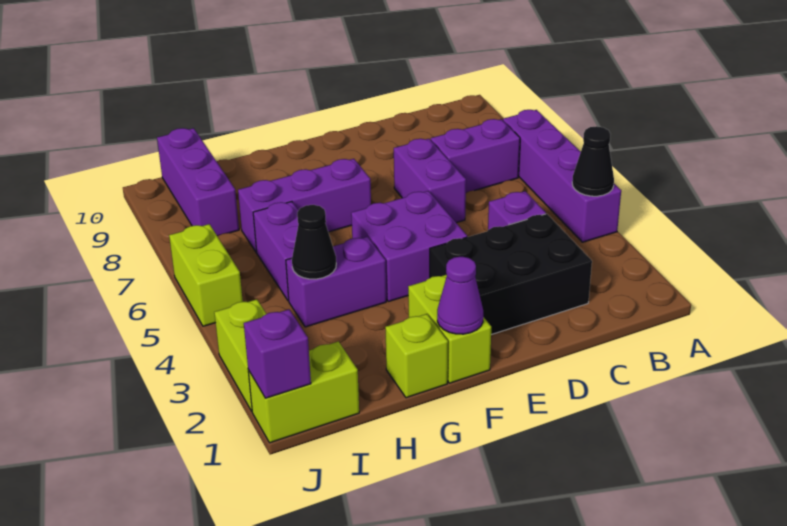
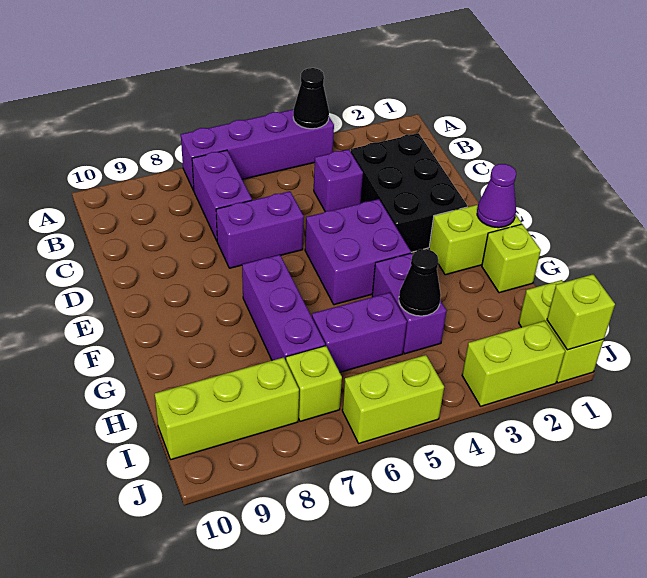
none -> lime 1x1 brick [286,346,342,421]
purple 1x3 brick [157,128,239,236] -> lime 1x3 brick [155,357,299,460]
purple 1x1 brick [244,309,311,398] -> lime 1x1 brick [547,274,615,350]

